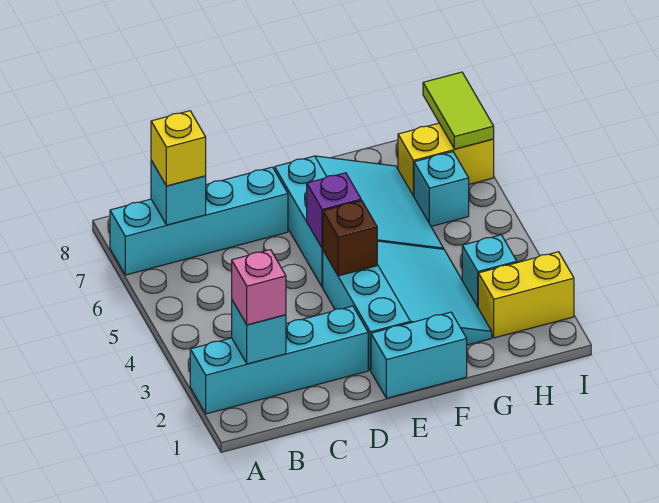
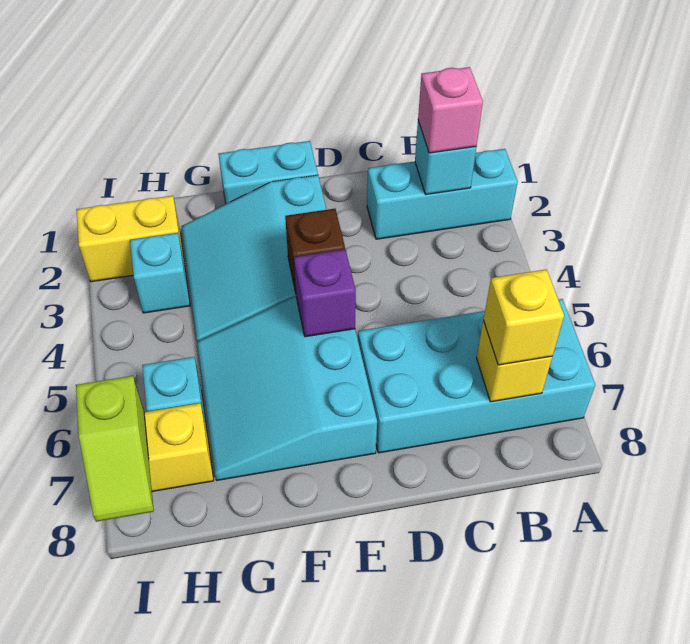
cyan 1x4 brick [190,306,368,414] -> cyan 1x3 brick [367,149,518,239]
cyan 1x4 brick [110,167,288,275] -> cyan 2x4 brick [358,299,595,453]
cyan 1x1 brick [151,160,206,225] -> yellow 1x1 brick [477,321,552,402]
lime 1x2 tile [423,72,494,149] -> lime 1x2 slope [76,376,154,522]

